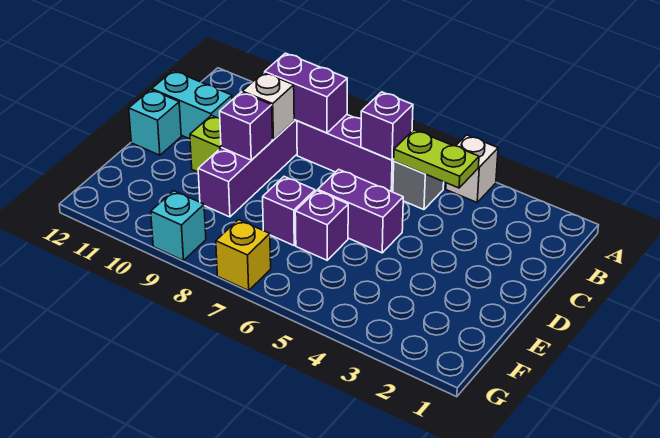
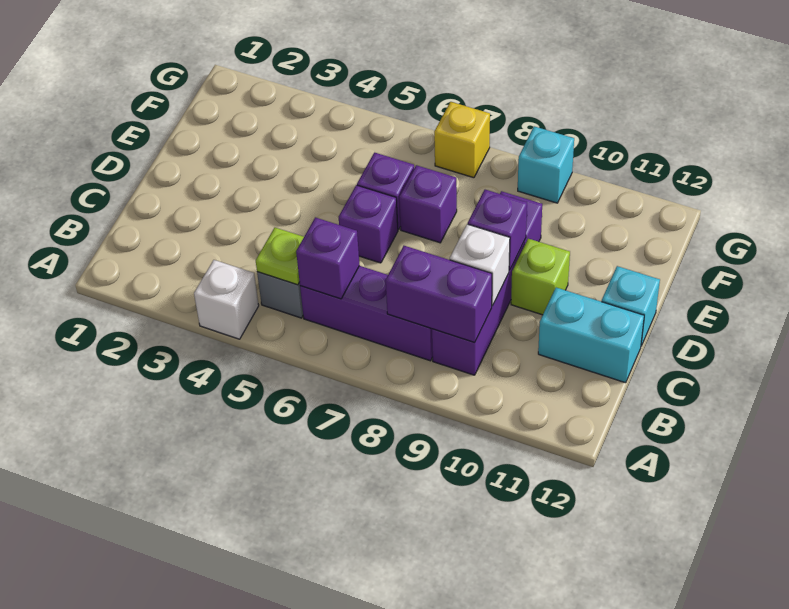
lime 1x2 plate [394,130,479,188] -> lime 1x1 plate [256,228,304,285]
purple 1x2 brick [318,169,403,253] -> purple 1x1 brick [339,185,398,263]

